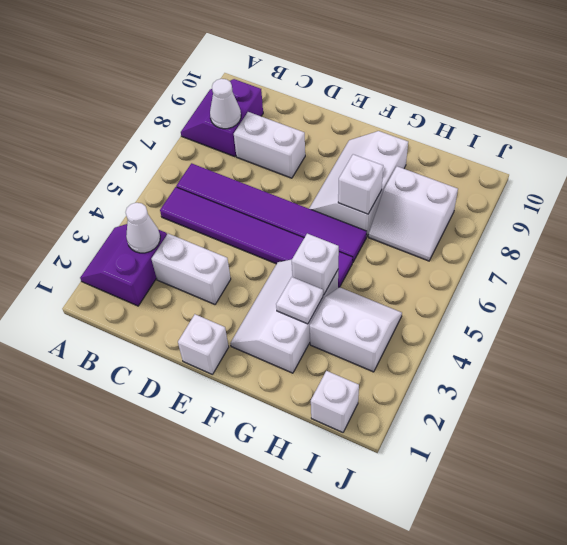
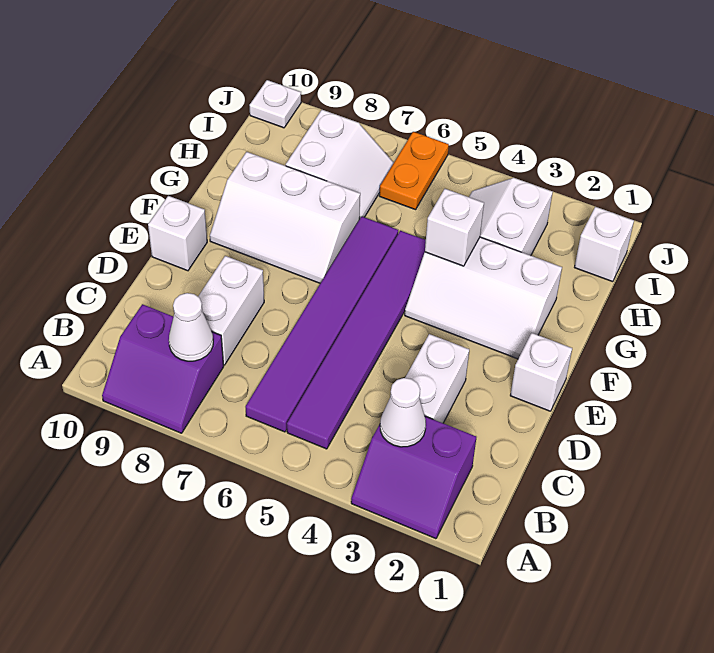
white 1x1 plate [276,277,323,324] -> white 1x1 plate moved to [250,80,301,128]
white 1x1 brick [338,154,383,214] -> white 1x1 brick moved to [148,196,207,271]
none -> orange 1x2 plate [379,132,449,210]

